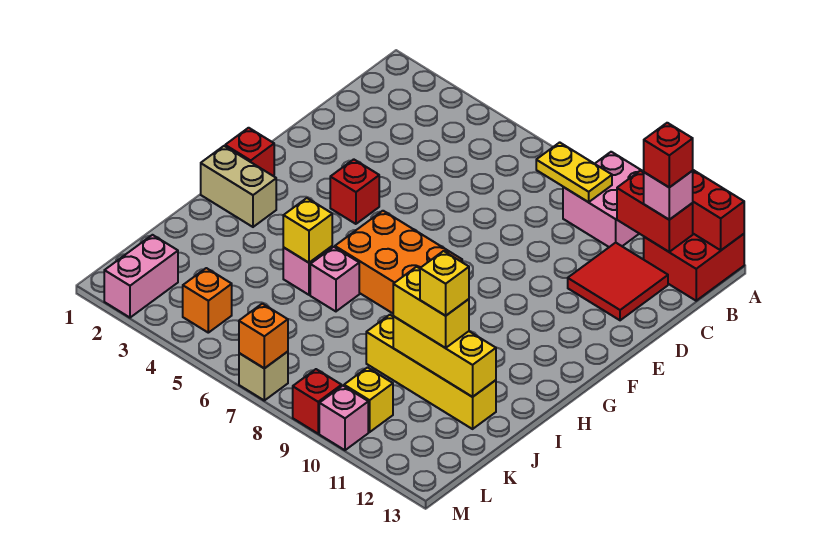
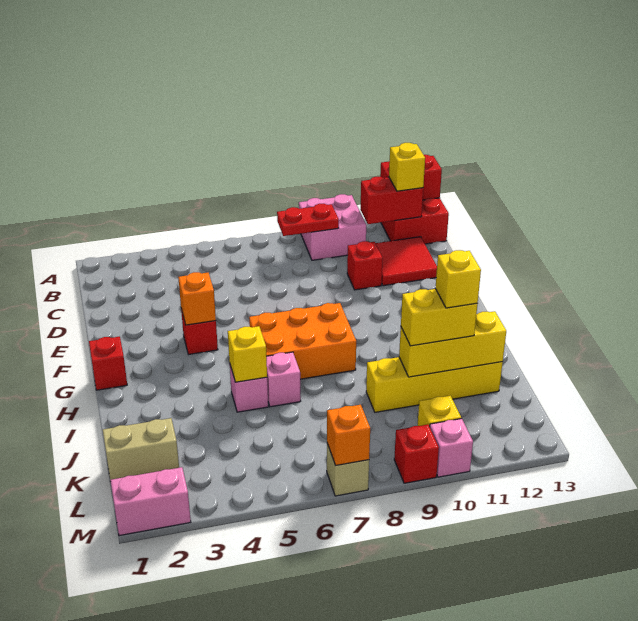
yellow 1x2 plate [536,142,612,202] -> red 1x2 plate [277,204,339,236]
pink 1x1 brick [643,171,693,220] -> yellow 1x1 brick [389,143,425,191]
red 1x1 brick [644,123,693,187] -> red 1x1 brick moved to [347,241,383,290]
tan 1x2 brick [201,146,276,227] -> tan 1x2 brick moved to [103,418,179,480]
pink 1x2 brick [104,235,178,318] -> pink 1x2 brick turned to [110,467,191,536]
orange 1x1 brick [183,268,232,333] -> orange 1x1 brick moved to [178,272,216,325]

